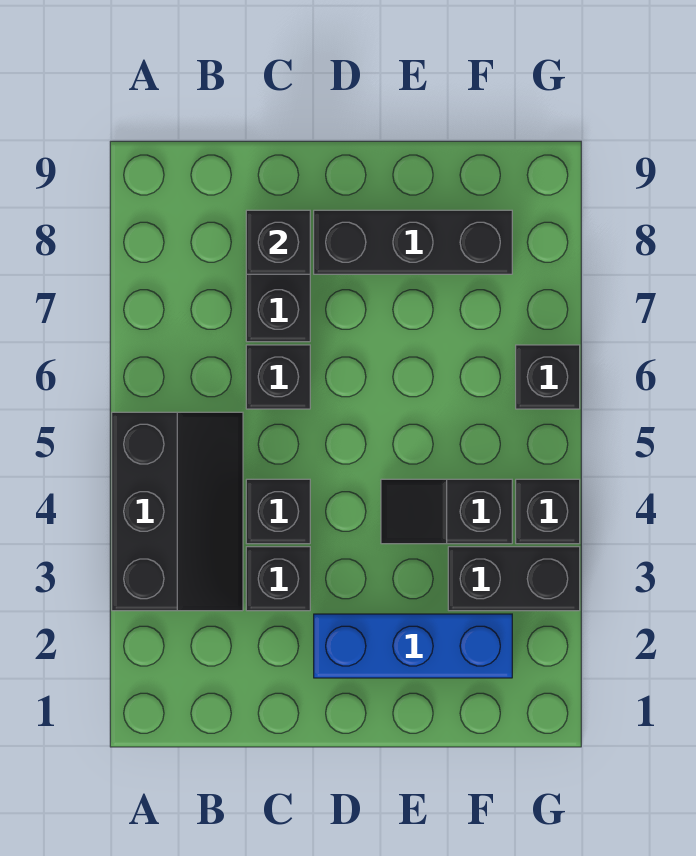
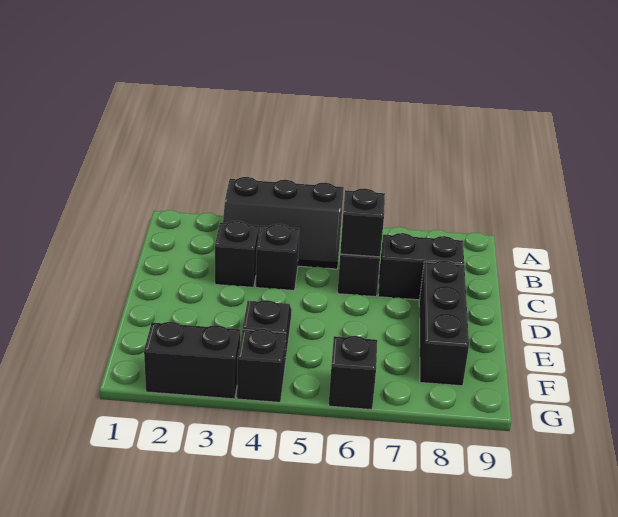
black 1x1 brick [246,210,310,274] -> black 1x1 brick moved to [340,188,385,257]
blue 1x3 brick [314,614,512,678] -> none
black 1x2 brick [448,547,580,611] -> black 1x2 brick turned to [144,322,240,399]

